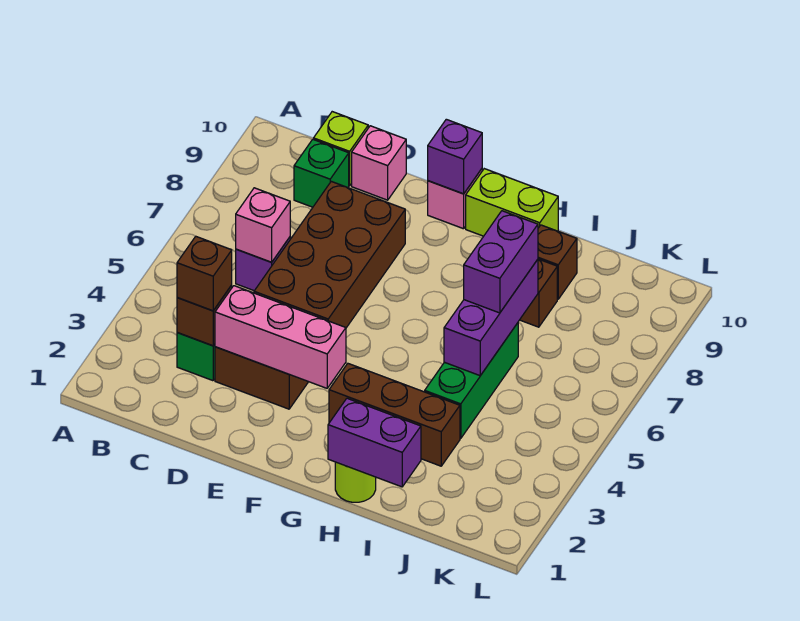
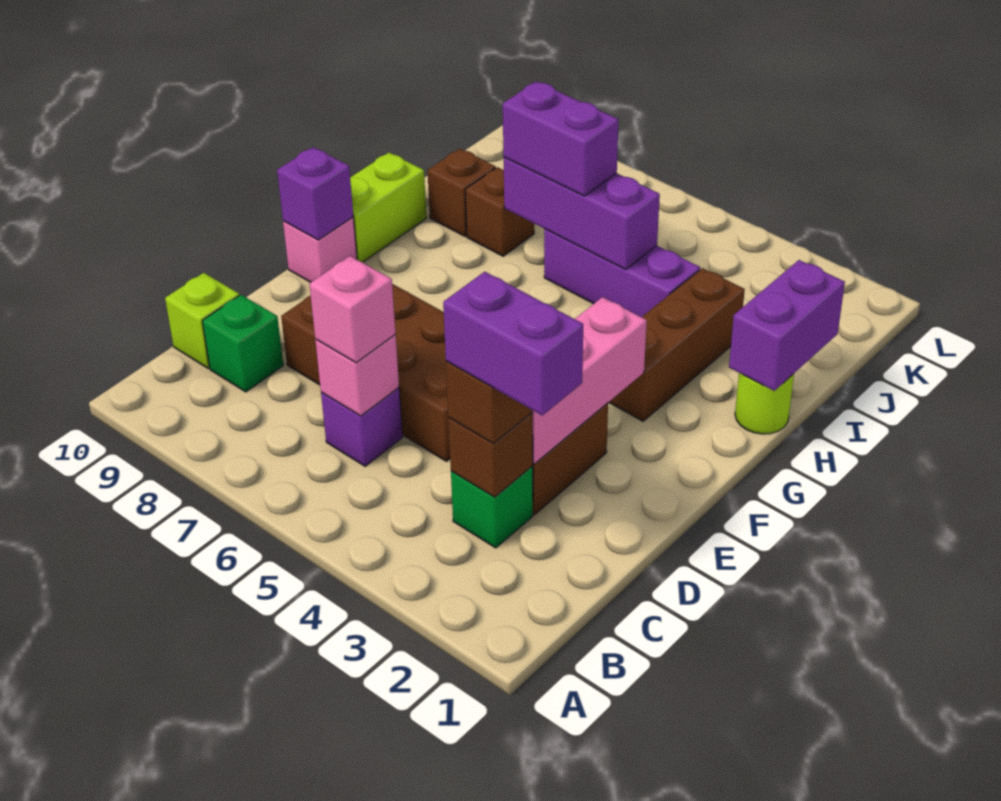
none -> purple 1x2 brick [443,272,583,415]
pink 1x1 brick [352,126,406,200] -> pink 1x1 brick moved to [309,256,396,363]
green 1x3 brick [425,323,518,438] -> purple 1x3 brick [544,229,700,317]

